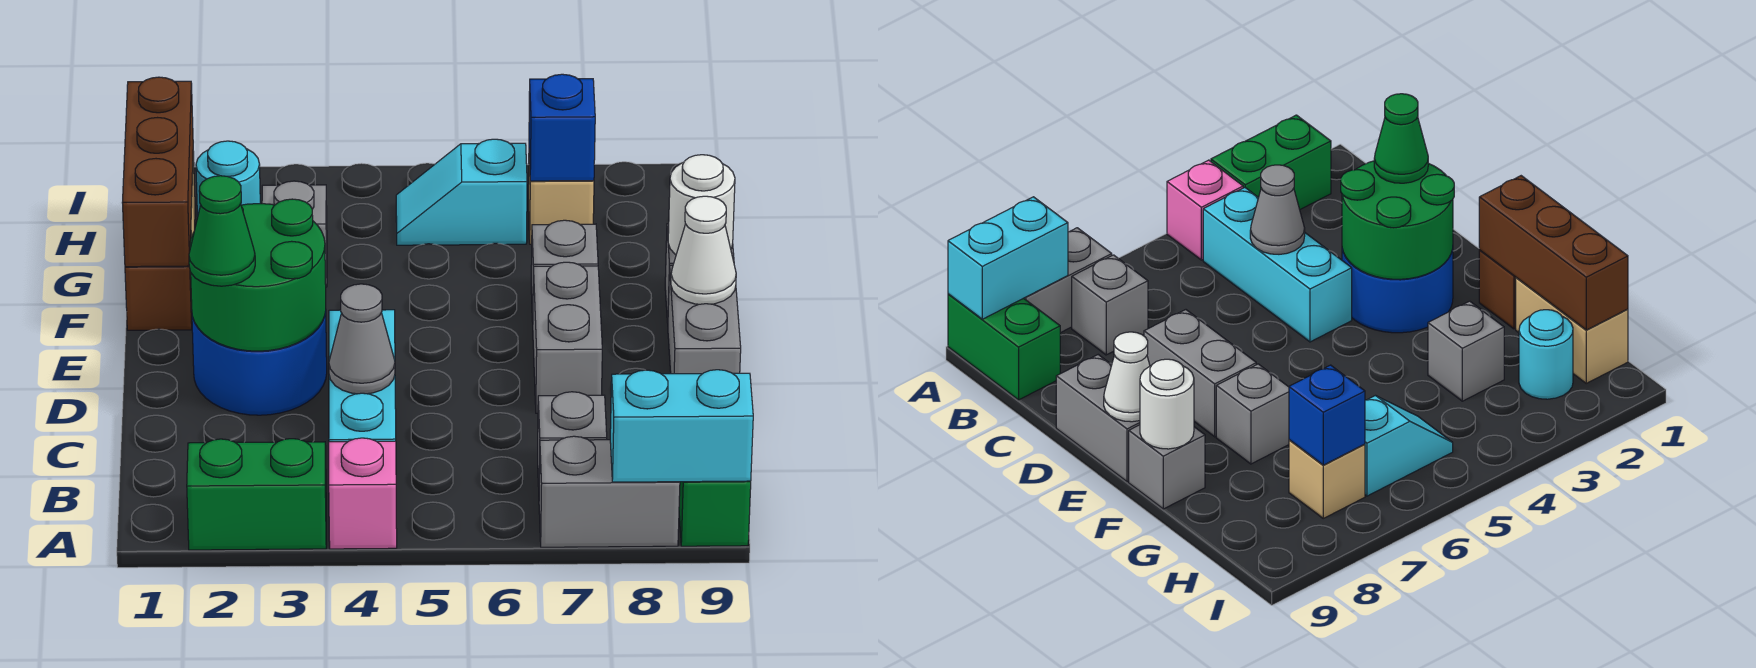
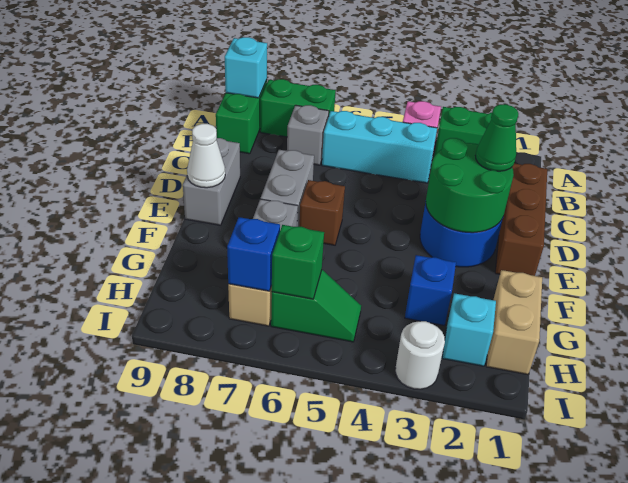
grey 1x2 brick [539,436,680,547] -> green 1x2 brick [260,79,336,137]
cyan 1x2 brick [610,370,753,482] -> cyan 1x1 brick [225,37,267,98]
cyan 1x3 brick [329,310,396,442] -> cyan 1x3 brick turned to [322,111,437,183]
grey 1x1 cone [329,284,395,394] -> none
brown 1x1 brick [125,266,192,330] -> brown 1x1 brick moved to [299,180,345,245]
brown 1x3 brick [122,77,193,267] -> brown 1x3 brick moved to [495,163,547,276]
grey 1x1 brick [1129,425,1205,509] -> none
white 1x1 round brick [668,155,735,255] -> white 1x1 round brick moved to [395,321,445,389]
grey 1x1 brick [262,181,327,287] -> blue 1x1 brick [405,255,456,326]
cyan 1x1 round brick [196,141,260,217] -> cyan 1x1 brick [442,293,496,366]
cyan 1x2 slope [396,139,527,245] -> green 1x2 slope [271,270,361,342]
none -> green 1x1 brick [272,225,324,299]

